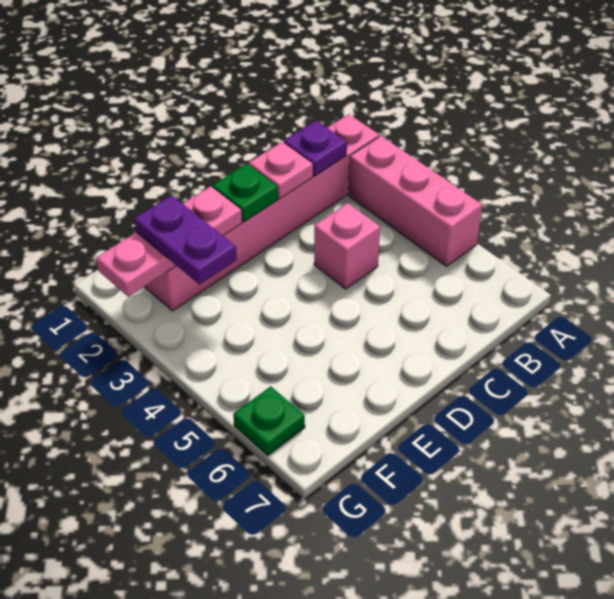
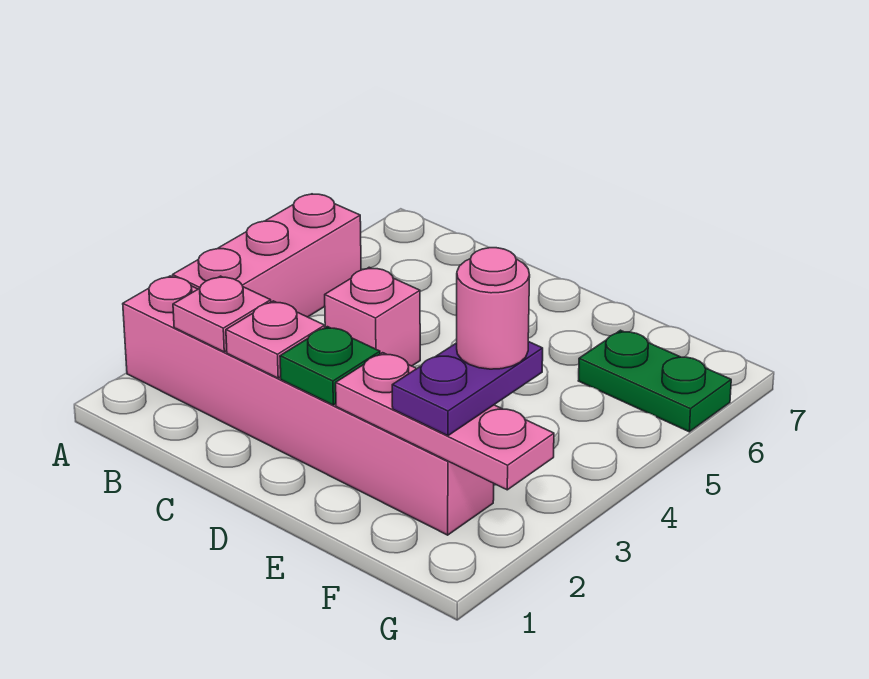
purple 1x1 plate [284,121,347,176] -> pink 1x1 plate [173,276,271,352]
none -> pink 1x1 round brick [457,248,530,369]
green 1x1 plate [233,386,305,455] -> green 1x2 plate [578,330,731,432]

